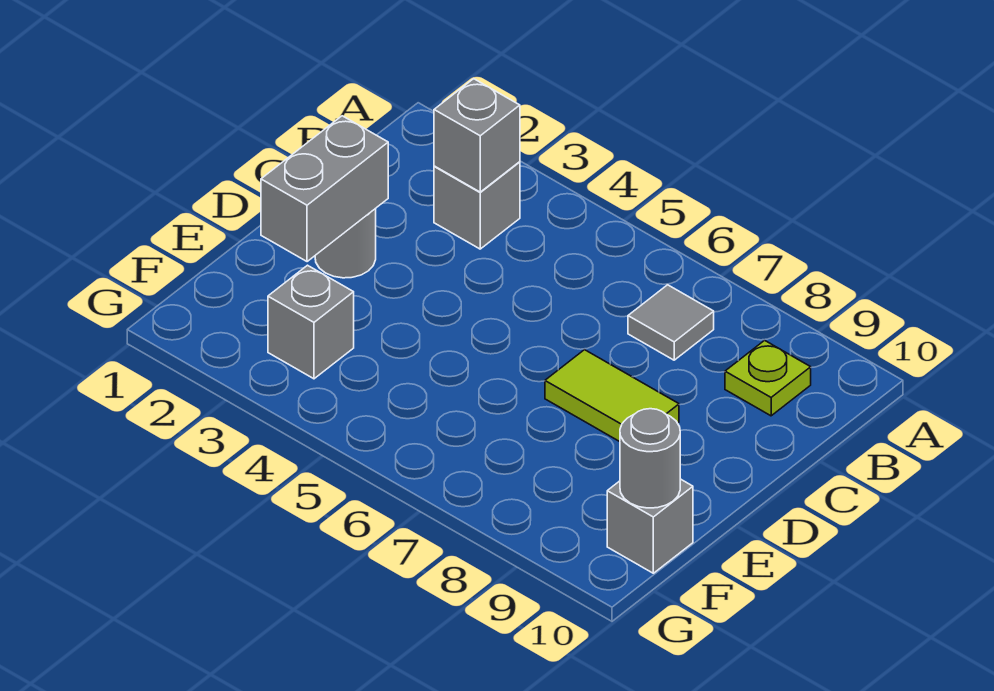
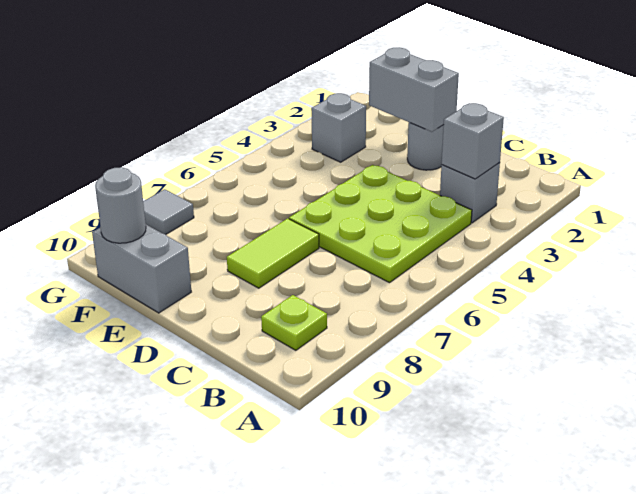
none -> lime 3x3 plate [289,165,472,283]
grey 1x1 tile [628,285,714,360] -> grey 1x1 tile moved to [143,189,194,234]
grey 1x1 brick [607,479,693,573] -> grey 1x2 brick [92,225,191,313]

